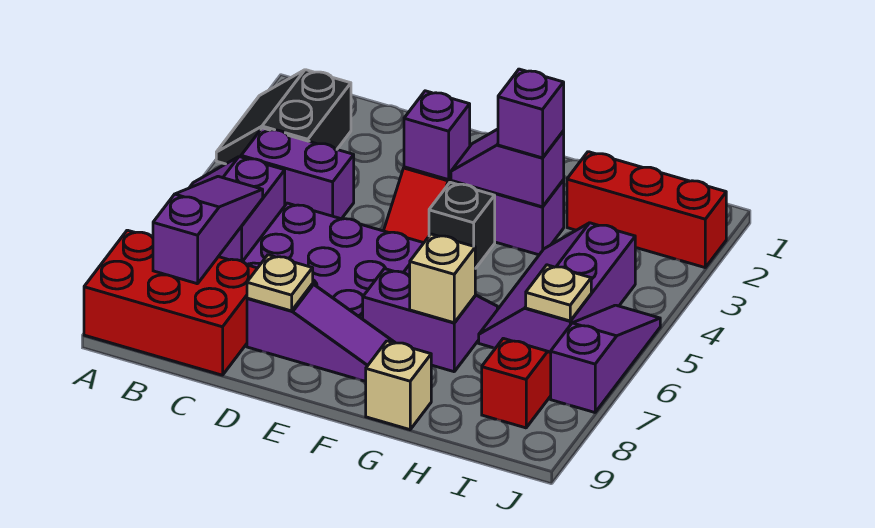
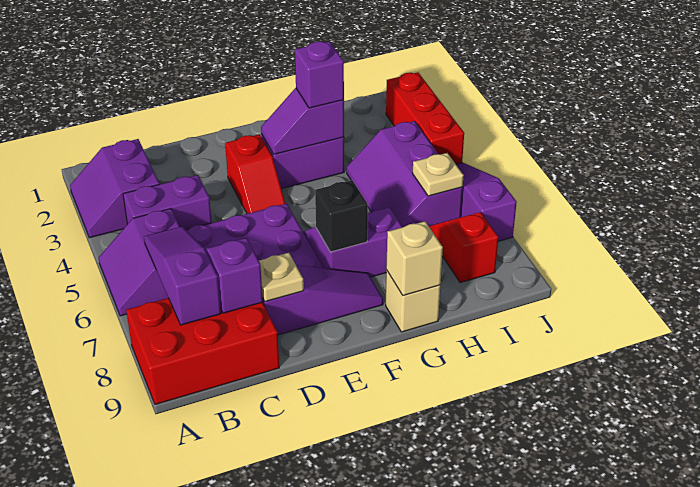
black 2x2 slope [216,70,351,164] -> purple 2x2 slope [70,139,159,238]
purple 1x1 brick [404,91,470,180] -> purple 1x1 brick moved to [207,238,263,313]
black 1x1 brick [429,182,495,269] -> black 1x1 brick moved to [315,180,368,252]
tan 1x1 brick [410,234,475,323] -> tan 1x1 brick moved to [386,221,443,296]
red 1x3 brick [567,152,726,267] -> red 1x3 brick turned to [386,72,464,164]

